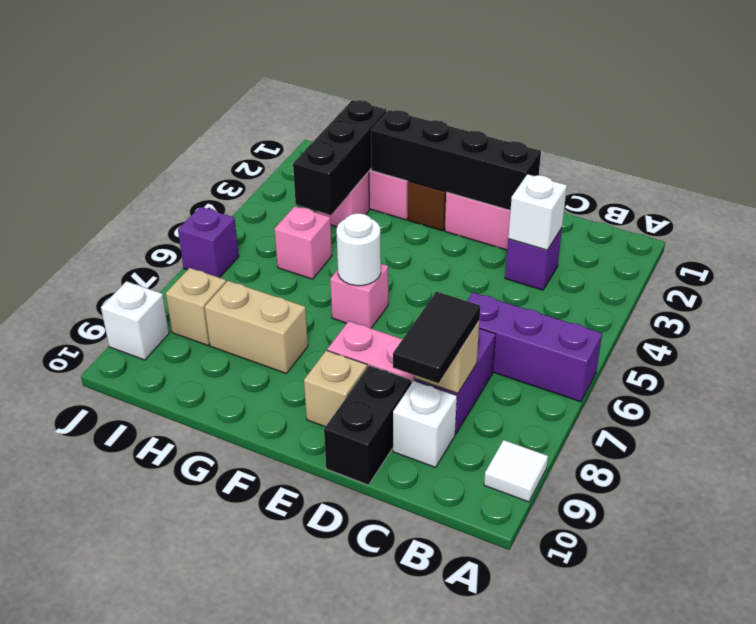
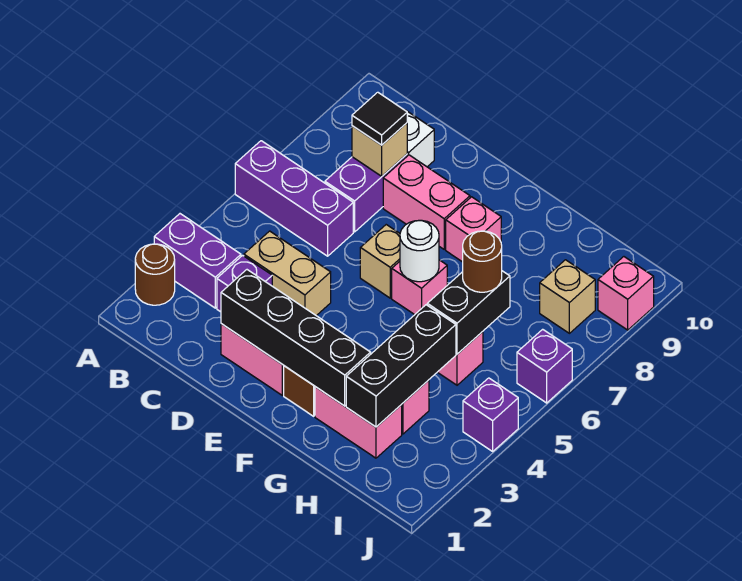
none -> brown 1x1 round brick [135,244,175,305]
none -> purple 1x2 brick [154,214,241,308]
white 1x1 tile [484,440,548,502] -> none
white 1x1 brick [508,174,567,250] -> none
black 1x2 tile [393,292,480,383] -> black 1x1 tile [352,92,407,145]
black 1x2 brick [324,365,412,485] -> black 1x2 brick moved to [427,271,510,354]
tan 1x1 brick [304,350,367,427] -> tan 1x1 brick moved to [360,225,400,298]
none -> pink 1x1 brick [446,197,501,262]
tan 1x2 brick [205,281,308,374] -> tan 1x2 brick moved to [244,231,331,316]
none -> brown 1x1 round brick [463,231,502,292]
none -> purple 1x1 brick [463,378,518,451]
white 1x1 brick [101,281,169,360] -> pink 1x1 brick [598,257,654,330]

